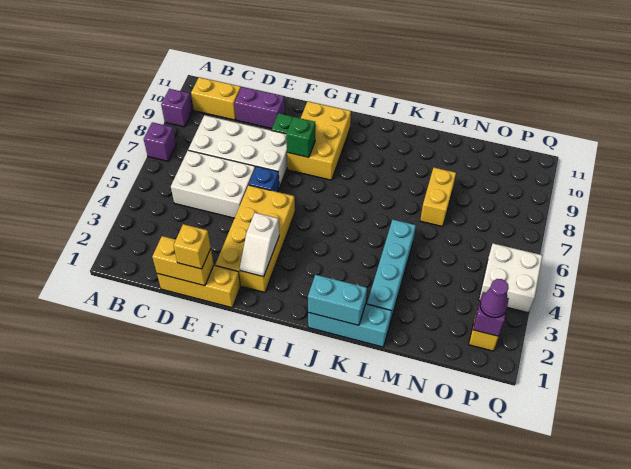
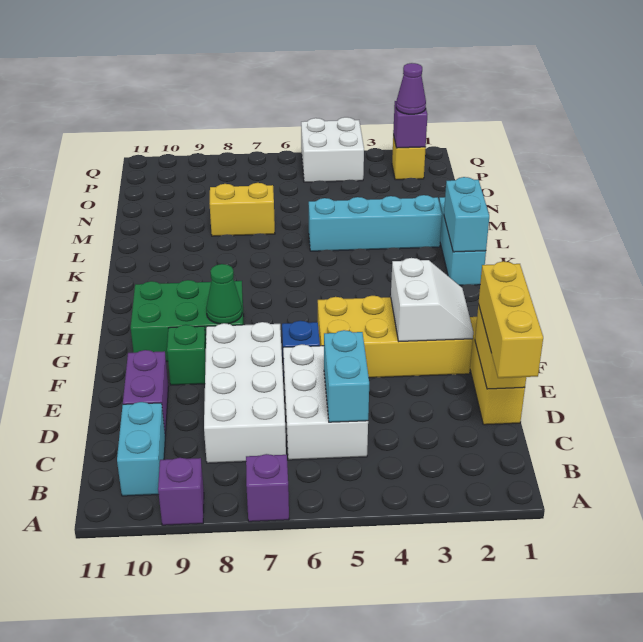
yellow 1x2 brick [191,77,241,120] -> cyan 1x2 brick [117,402,165,496]
none -> cyan 1x2 brick [324,330,369,422]
yellow 1x1 brick [174,224,211,269] -> yellow 1x3 brick [478,261,543,378]
white 1x2 slope [240,213,279,277] -> white 2x2 slope [391,258,473,341]
yellow 2x3 brick [287,101,351,180] -> green 2x3 brick [131,280,244,361]
green 1x1 brick [286,117,315,157] -> green 1x1 cone [206,264,242,324]

